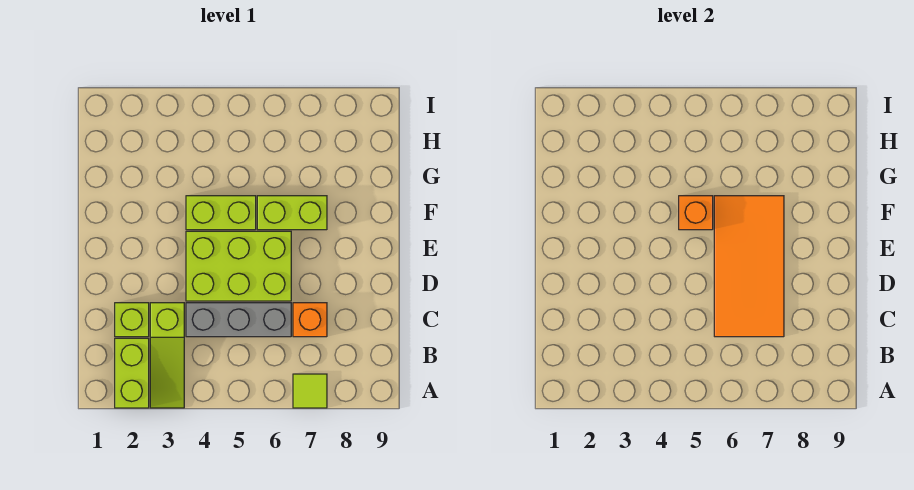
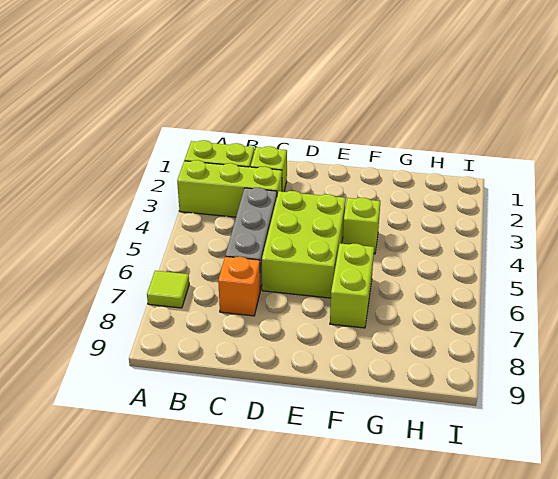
lime 1x3 slope [150,303,184,408] -> lime 1x3 brick [177,160,282,217]
orange 2x4 tile [714,196,784,337] -> none
lime 1x2 brick [186,196,256,230] -> lime 1x1 brick [343,198,380,254]
orange 1x1 brick [679,196,713,230] -> none

